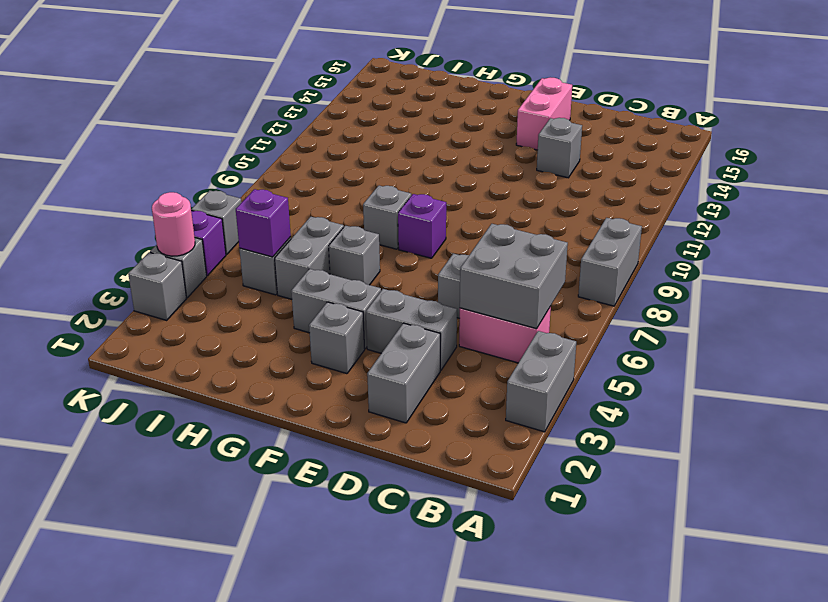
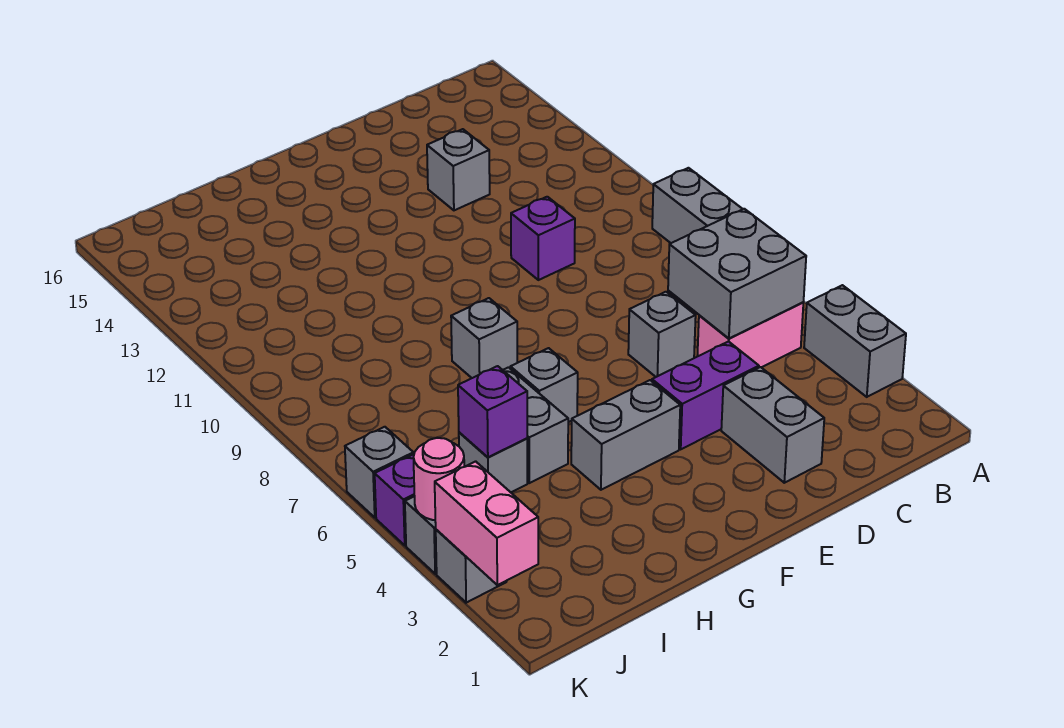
grey 1x2 brick [366,289,457,371] -> purple 1x2 brick [652,341,759,449]
pink 1x2 brick [516,78,572,150] -> pink 1x2 brick moved to [435,461,538,585]
grey 1x1 brick [309,302,365,374] -> none
purple 1x1 brick [398,194,446,258] -> purple 1x1 brick moved to [511,197,575,280]

